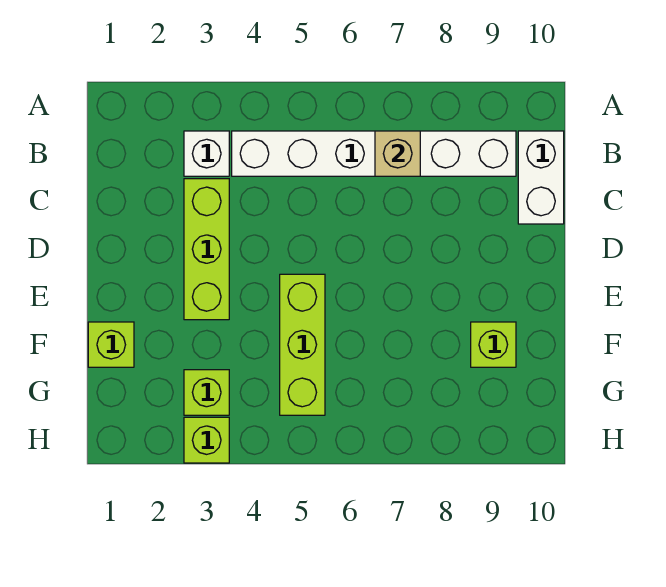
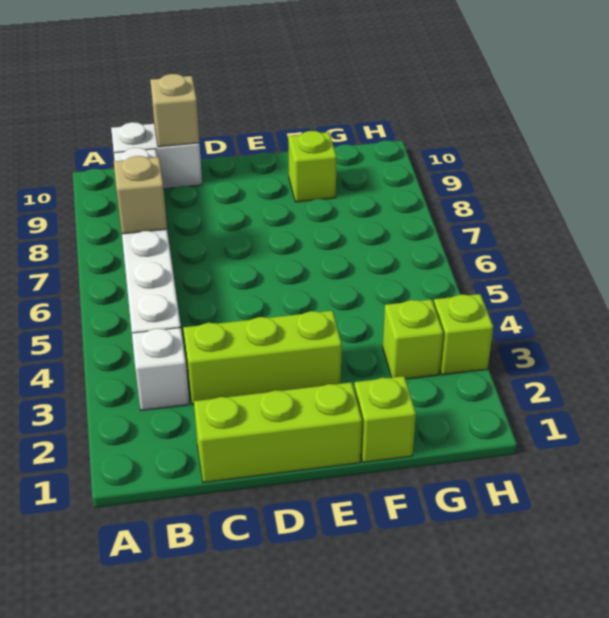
none -> tan 1x1 brick [150,74,199,147]
lime 1x3 brick [280,274,325,415] -> lime 1x3 brick moved to [194,382,362,483]

